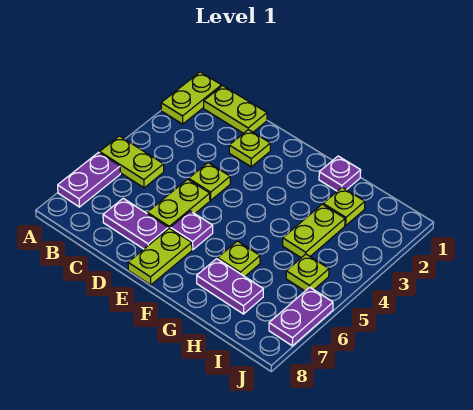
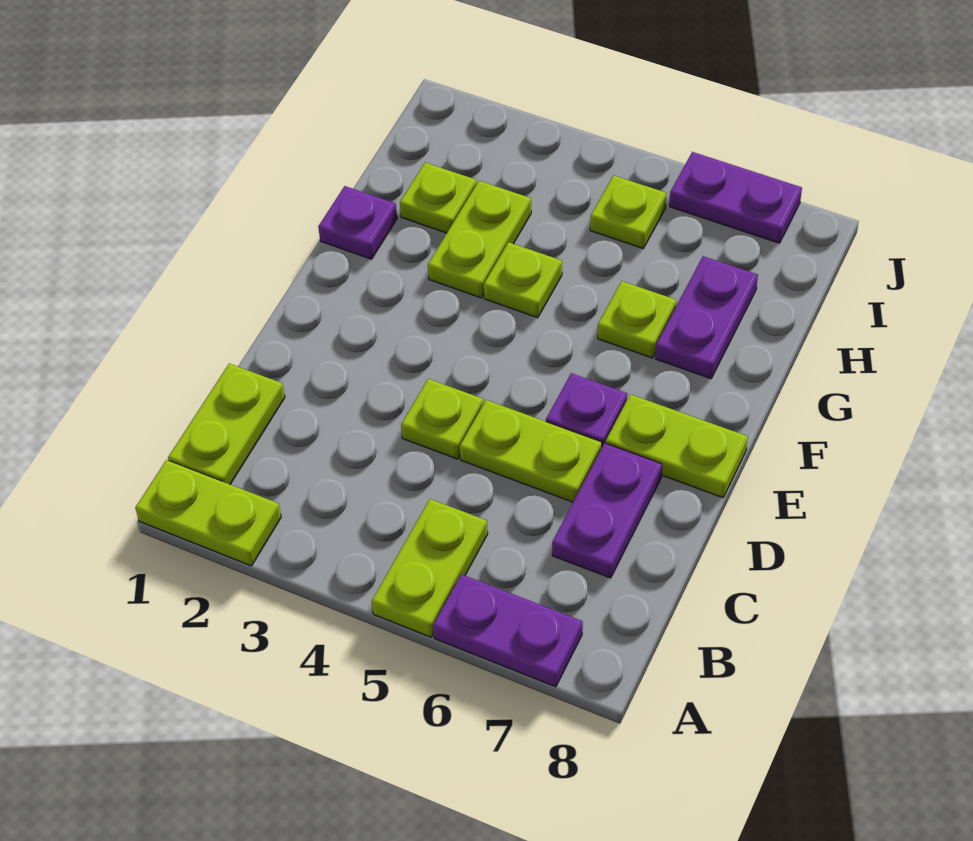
lime 1x1 plate [229,130,270,167] -> lime 1x1 plate moved to [484,242,562,318]
lime 1x2 plate [283,204,345,258] -> lime 1x2 plate turned to [428,181,531,298]

